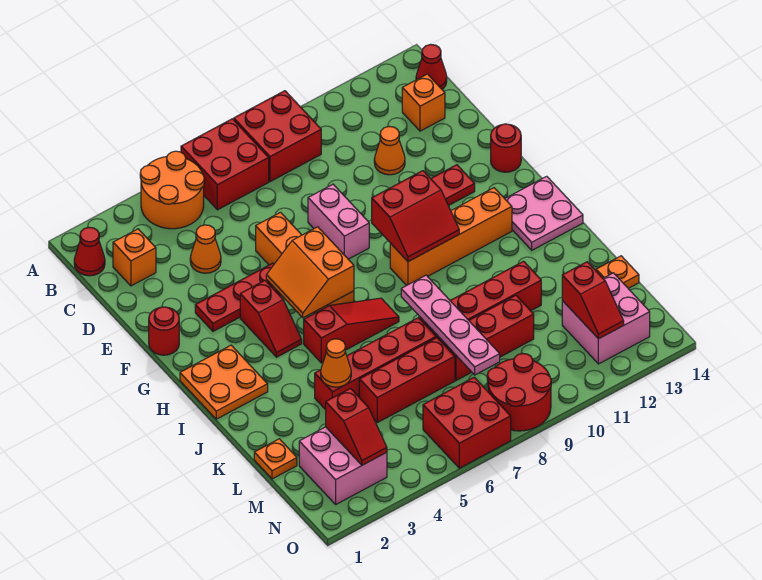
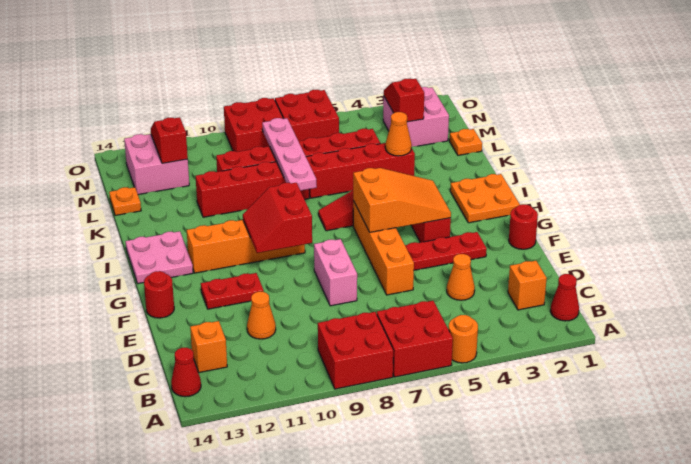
orange 2x2 round brick [140,151,204,229] -> orange 1x1 round brick [448,315,478,363]
orange 2x2 slope [266,227,354,318] -> orange 2x3 slope [353,168,451,232]
red 2x2 slope [372,171,459,262] -> red 2x2 slope turned to [243,183,312,253]
red 2x2 round brick [487,353,551,431] -> red 2x2 brick [224,98,283,152]

